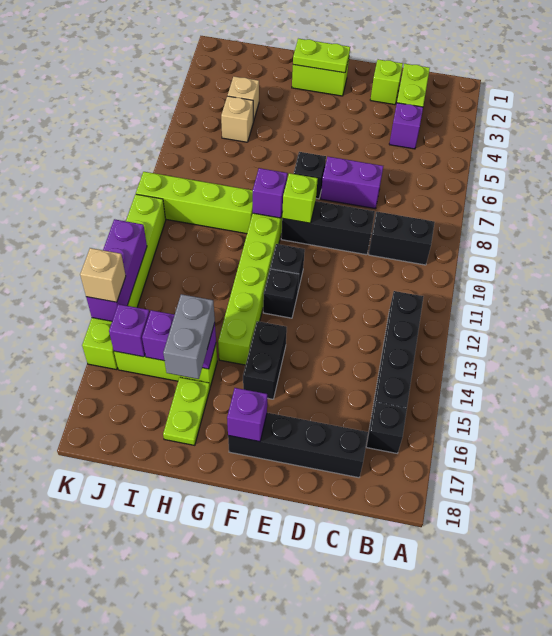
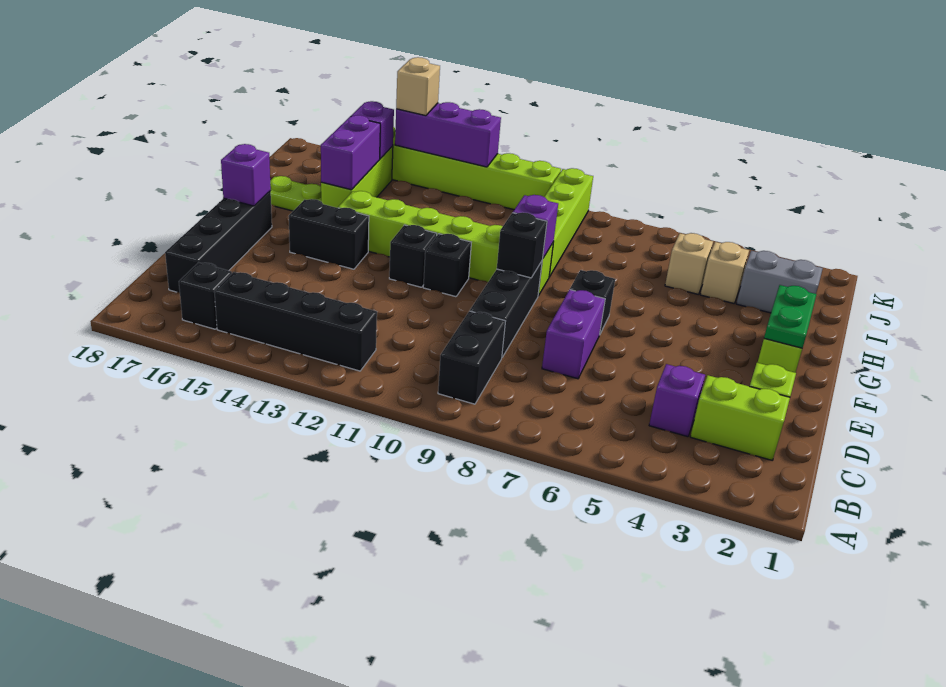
lime 1x2 plate [293,39,350,73] -> green 1x2 plate [764,285,817,348]
lime 1x1 brick [282,173,318,223] -> black 1x1 brick [497,212,547,278]
grey 1x2 brick [163,294,215,379] -> grey 1x2 brick moved to [736,251,823,313]

